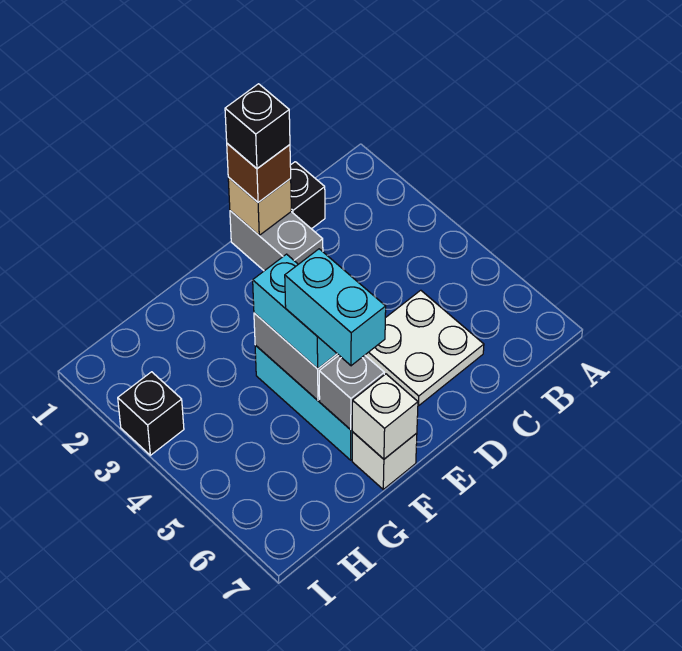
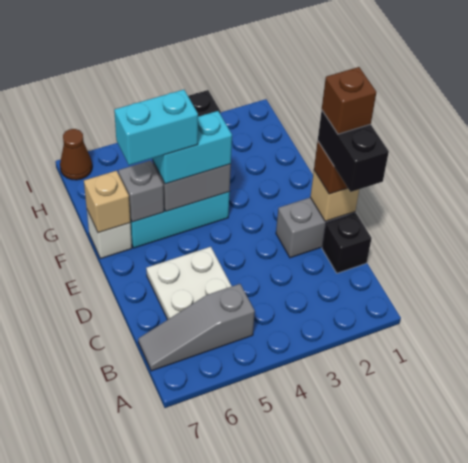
none -> grey 1x3 slope [138,284,255,371]
black 1x1 brick [225,84,290,168] -> black 1x2 brick [318,110,389,192]
none -> brown 1x1 brick [322,67,376,134]
white 1x1 brick [352,374,418,459] -> tan 1x1 brick [84,171,130,233]
none -> brown 1x1 cone [60,129,92,180]

